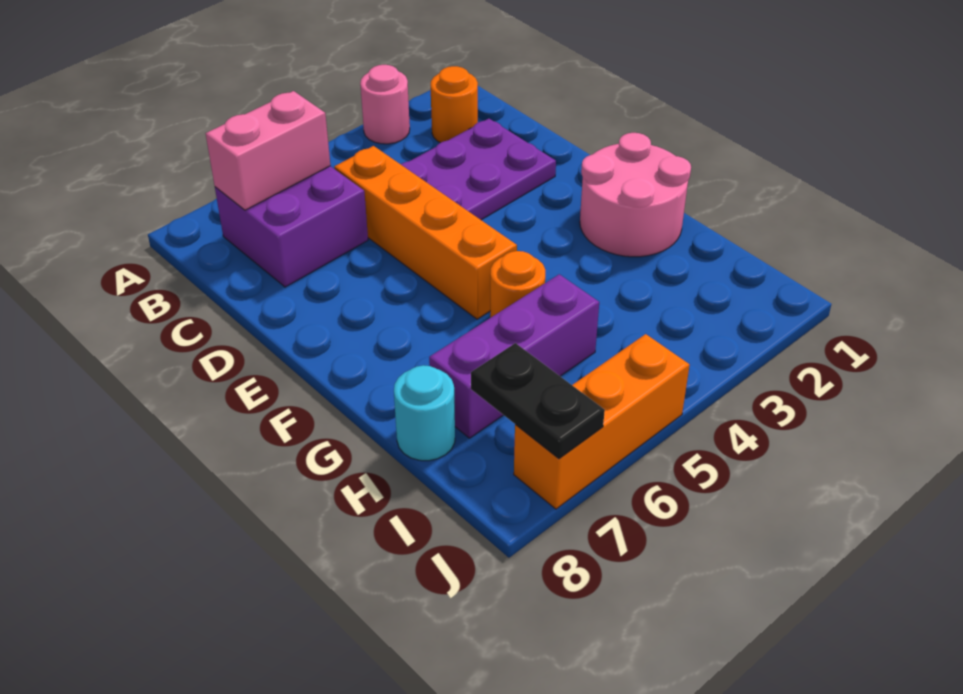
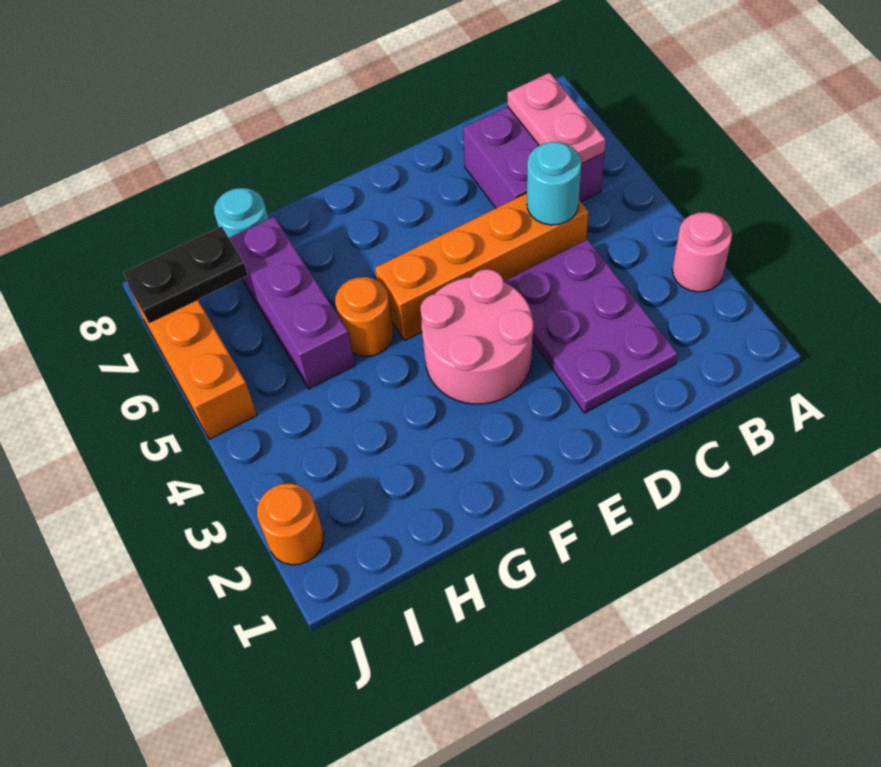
orange 1x1 round brick [431,66,478,143] -> orange 1x1 round brick moved to [257,483,323,565]
pink 1x2 brick [206,91,330,210] -> pink 1x2 plate [507,73,606,164]
none -> cyan 1x1 round brick [527,142,581,225]
pink 2x2 round brick [580,133,691,257] -> pink 2x2 round brick moved to [421,269,533,404]

